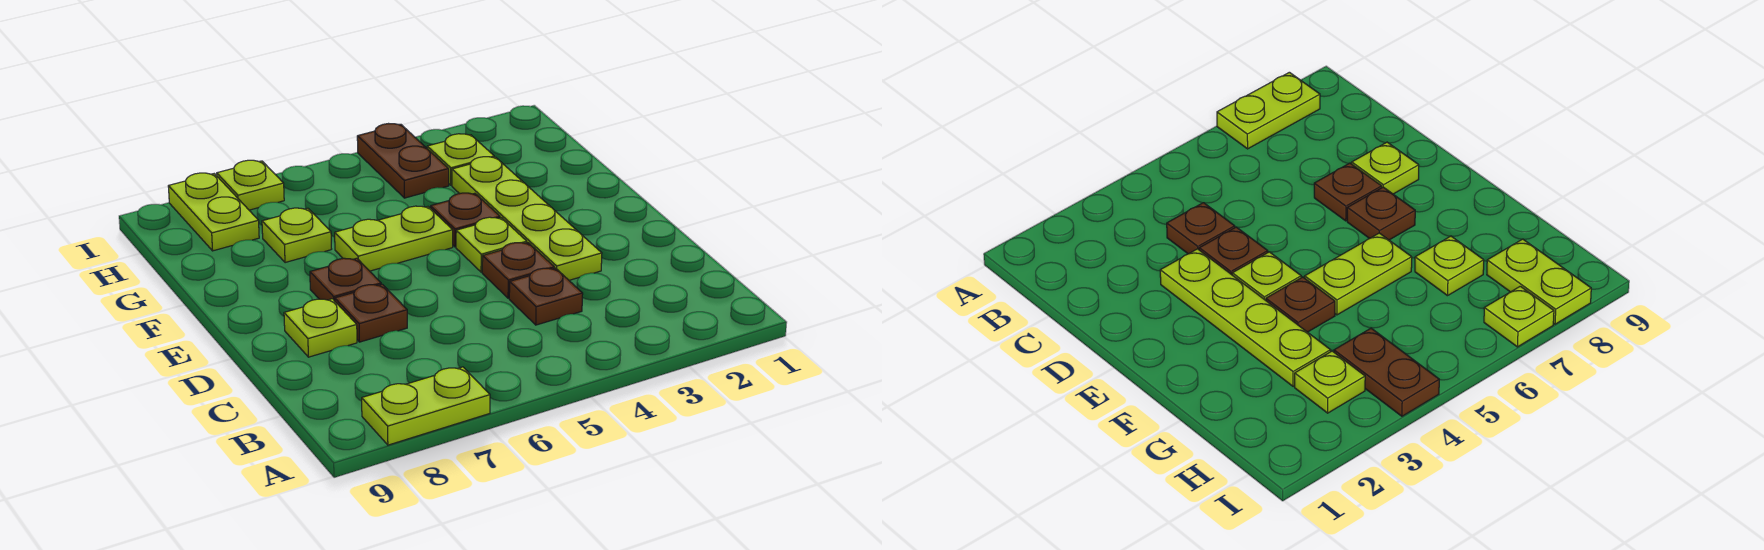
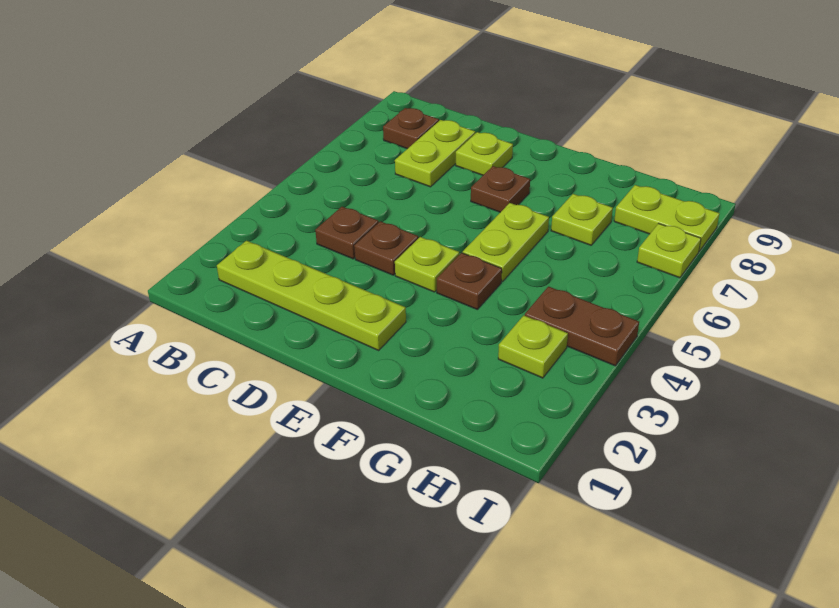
lime 1x2 plate [362,367,490,445] -> lime 1x2 plate moved to [395,120,475,187]
lime 1x4 plate [452,157,602,280] -> lime 1x4 plate moved to [217,241,406,350]
brown 1x1 plate [335,284,407,342] -> brown 1x1 plate moved to [383,108,439,149]

